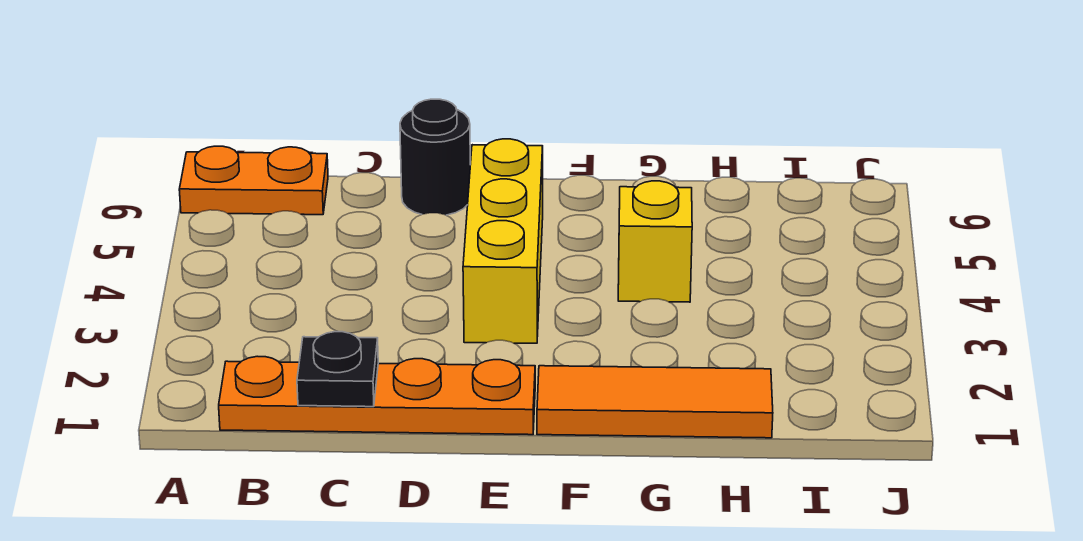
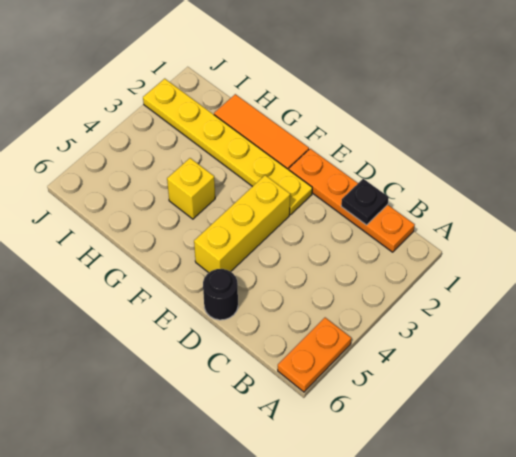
orange 1x2 plate [179,146,328,215] -> orange 1x2 plate turned to [278,318,351,392]
none -> yellow 1x6 plate [143,79,312,215]

